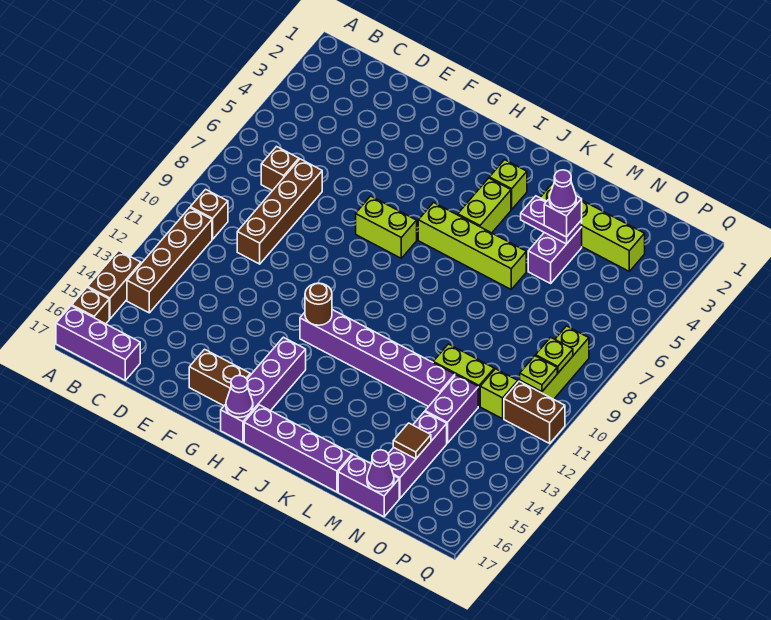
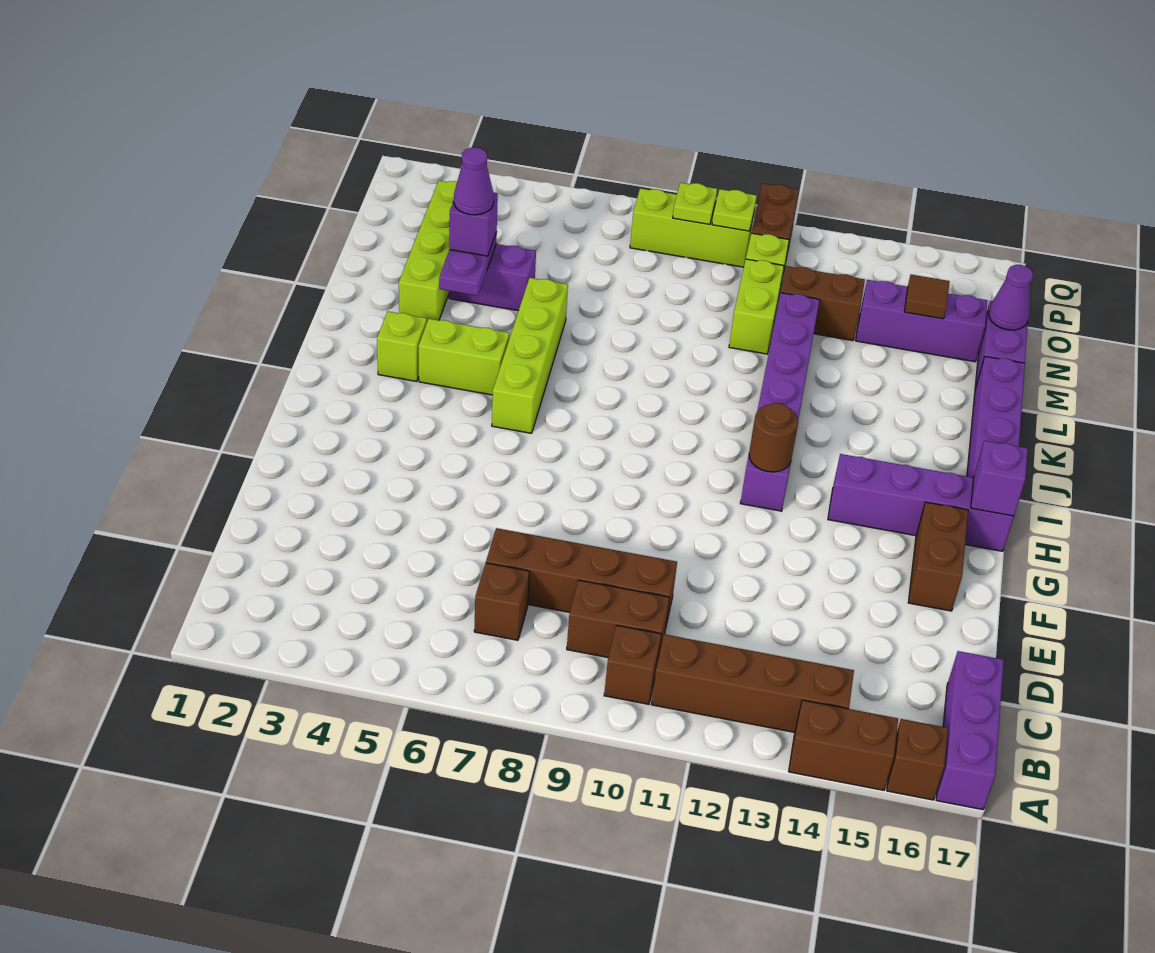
none -> brown 1x2 brick [567,580,670,658]
lime 1x2 brick [356,196,417,258] -> none
purple 1x1 cone [226,376,253,417] -> purple 1x1 brick [971,441,1028,516]
purple 1x2 brick [425,375,478,443] -> brown 1x2 brick [781,266,865,341]

